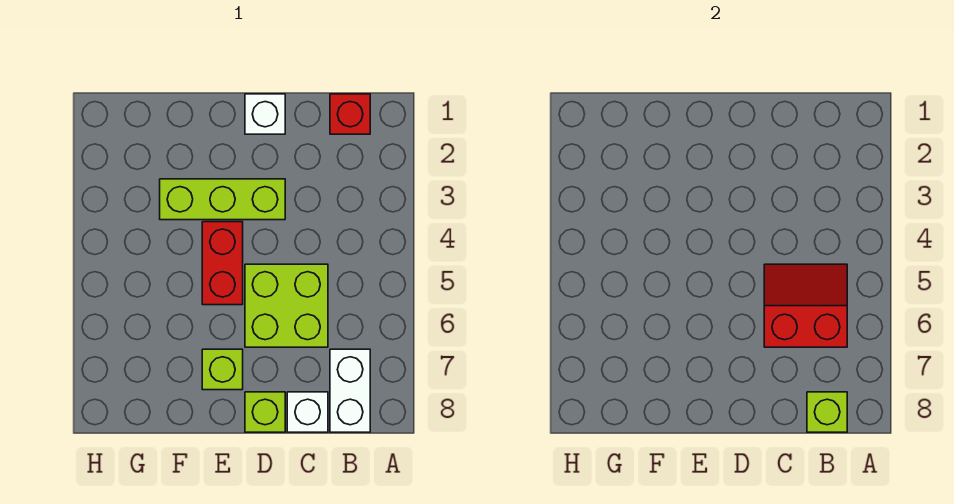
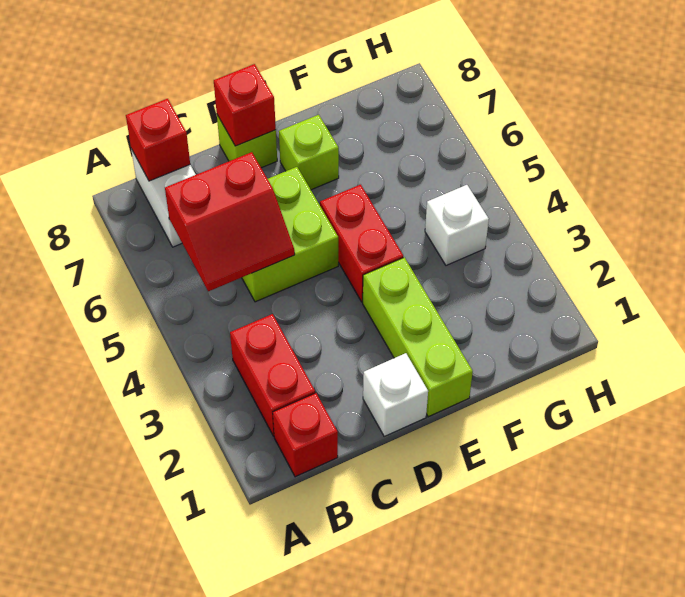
none -> red 1x2 brick [230,314,315,436]
lime 1x1 brick [807,392,847,432] -> red 1x1 brick [126,99,190,181]
white 1x1 brick [287,392,328,432] -> white 1x1 brick moved to [425,185,489,265]
lime 1x3 brick [160,179,285,220] -> lime 1x3 brick turned to [363,257,473,417]
none -> red 1x1 brick [214,64,276,146]

